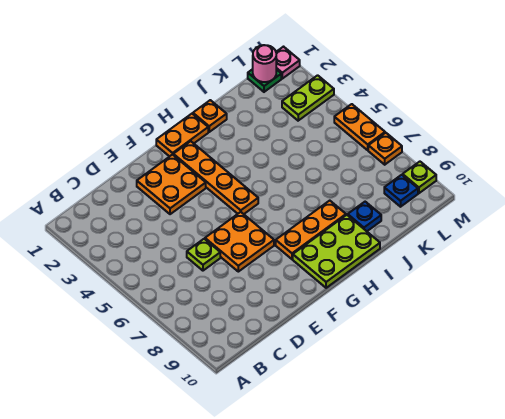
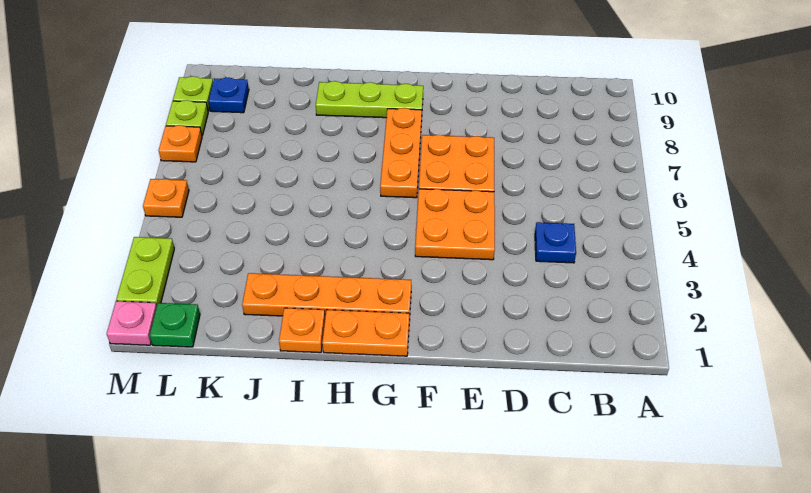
lime 1x1 plate [187,239,220,271] -> lime 1x1 plate moved to [166,100,208,136]
orange 2x2 plate [137,154,206,214] -> orange 2x2 plate moved to [415,189,495,260]
orange 1x4 plate [173,141,258,214] -> orange 1x4 plate turned to [242,273,411,320]
orange 1x3 plate [276,201,346,259] -> orange 1x3 plate turned to [380,108,422,198]
lime 2x3 plate [293,215,380,288] -> lime 1x3 plate [316,81,423,118]
blue 1x1 plate [348,202,381,231] -> blue 1x1 plate moved to [535,222,576,263]
pink 1x1 round brick [253,45,276,82] -> none
lime 1x2 plate [282,75,334,121] -> lime 1x2 plate turned to [116,237,174,306]
orange 1x2 plate [334,104,385,150] -> orange 1x1 plate [143,179,189,217]

